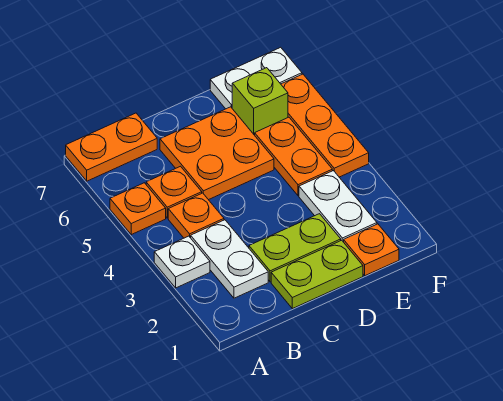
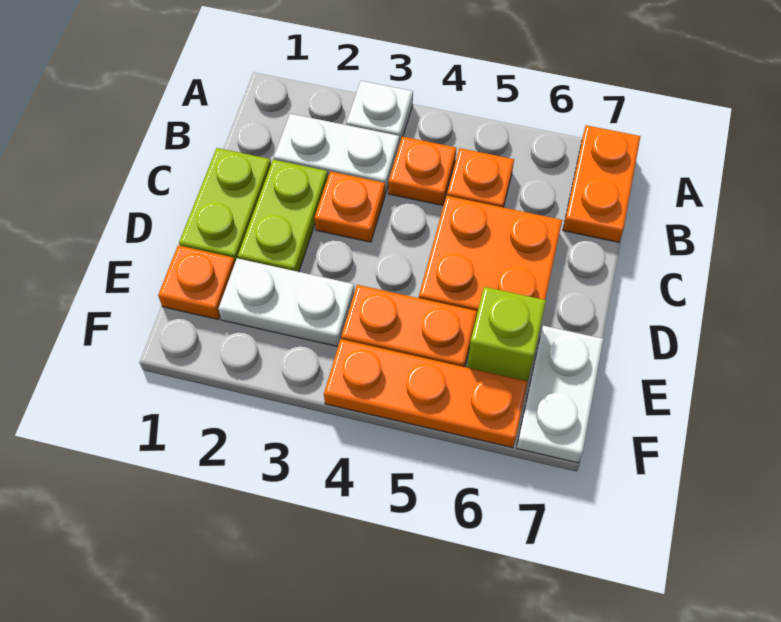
orange 1x1 plate [110,183,166,235] -> orange 1x1 plate moved to [315,171,385,242]

